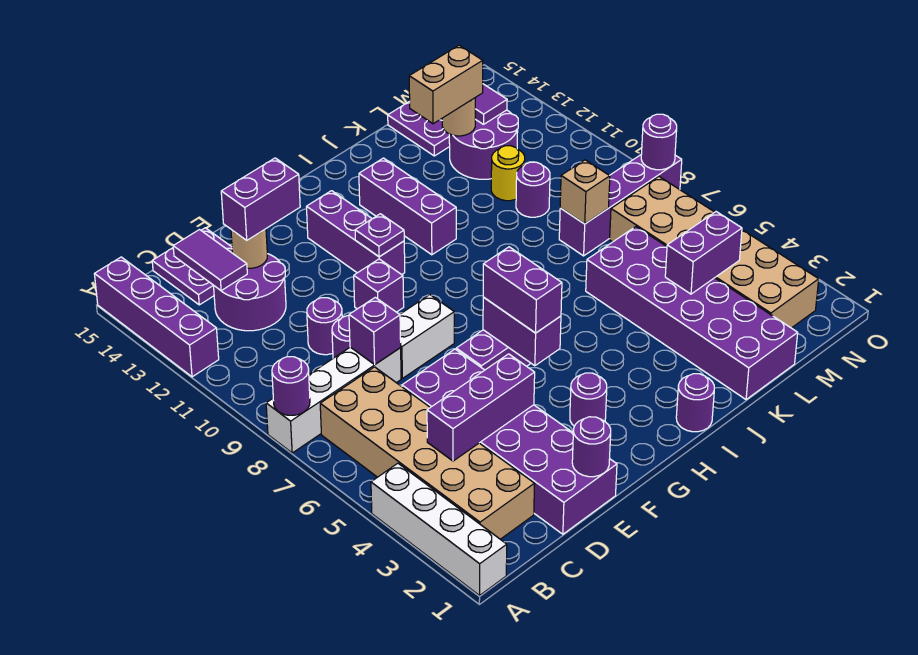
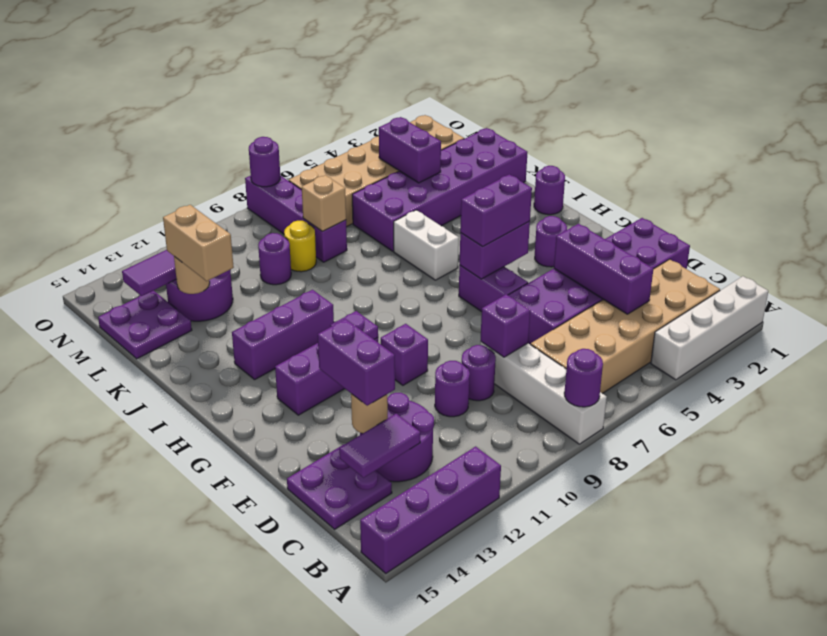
purple 1x1 round brick [572,417,611,477] -> none
white 1x2 brick [400,295,454,378] -> white 1x2 brick moved to [394,210,459,280]
yellow 1x1 round brick [491,146,525,201] -> yellow 1x1 round brick moved to [284,221,316,272]

